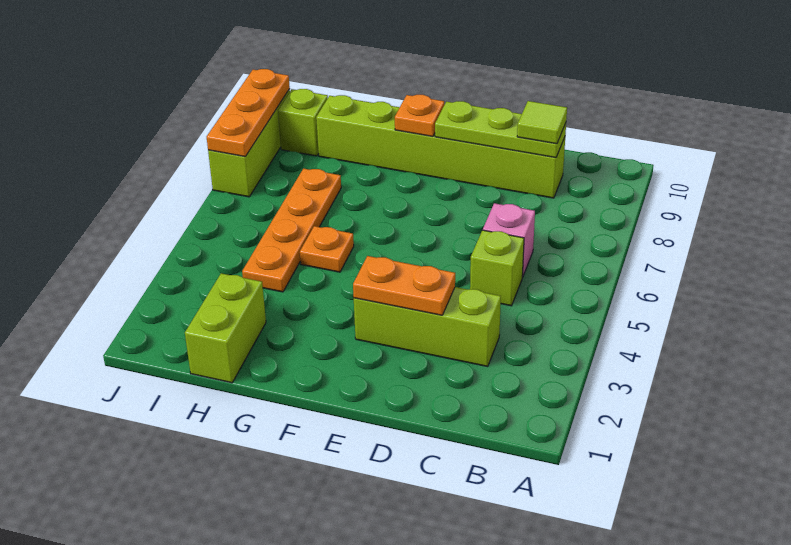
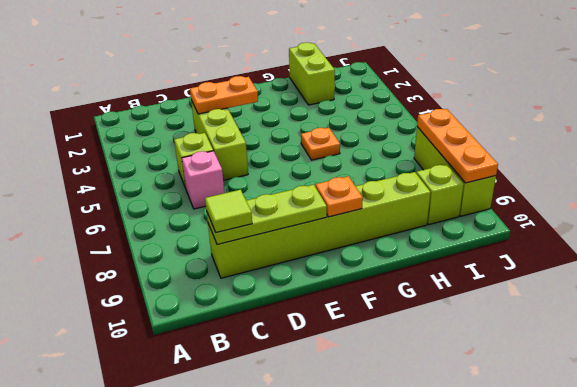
lime 1x3 brick [354,287,501,367] -> lime 1x3 brick turned to [191,100,248,180]
orange 1x4 plate [242,169,341,292] -> none

